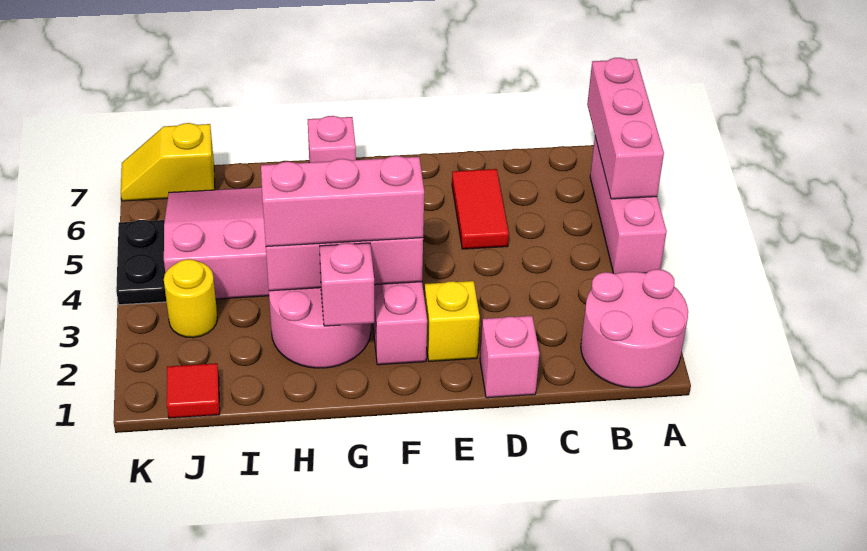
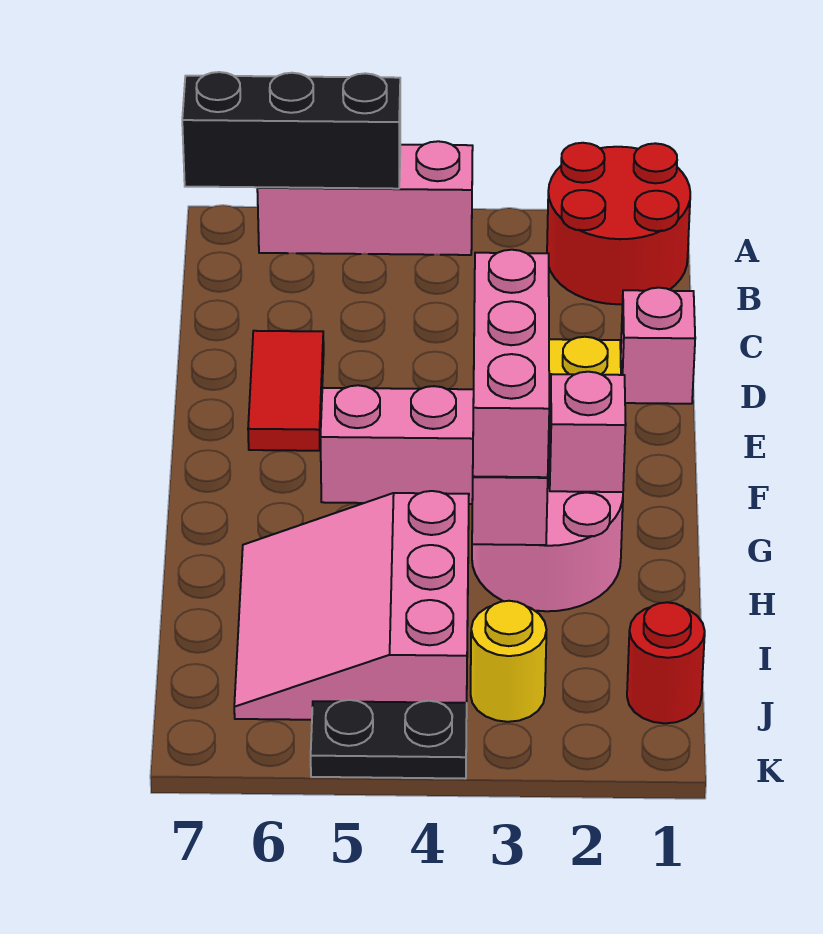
pink 2x2 round brick [581,269,688,388] -> red 2x2 round brick [547,143,690,304]
pink 1x3 brick [587,58,664,199] -> black 1x3 brick [182,72,400,189]
red 1x2 tile [452,169,509,249] -> red 1x2 tile turned to [248,331,324,451]
pink 1x1 brick [308,116,356,162] -> none
red 1x1 tile [167,363,220,418] -> red 1x1 round brick [627,602,705,723]
yellow 1x2 slope [121,123,215,201] -> none

